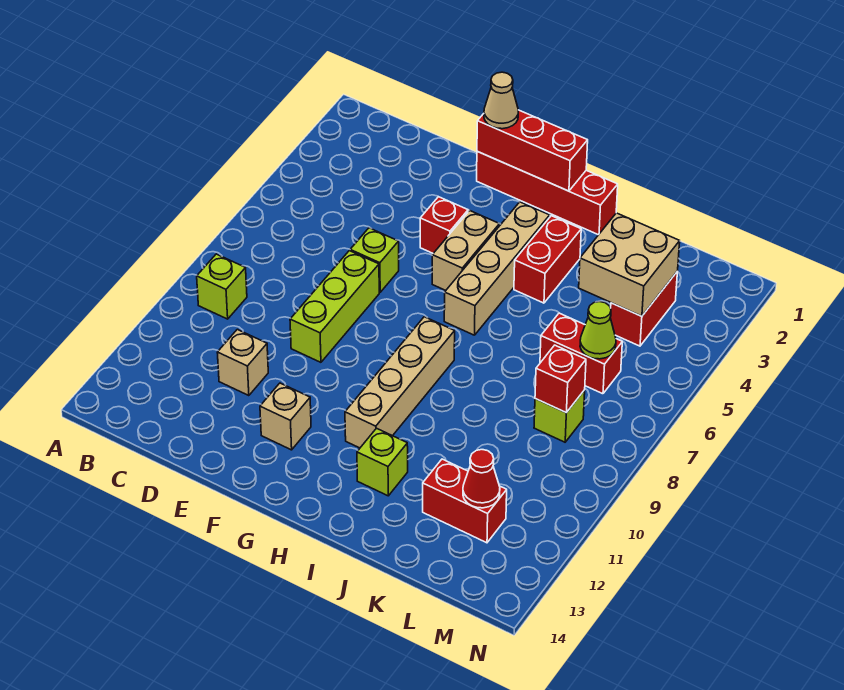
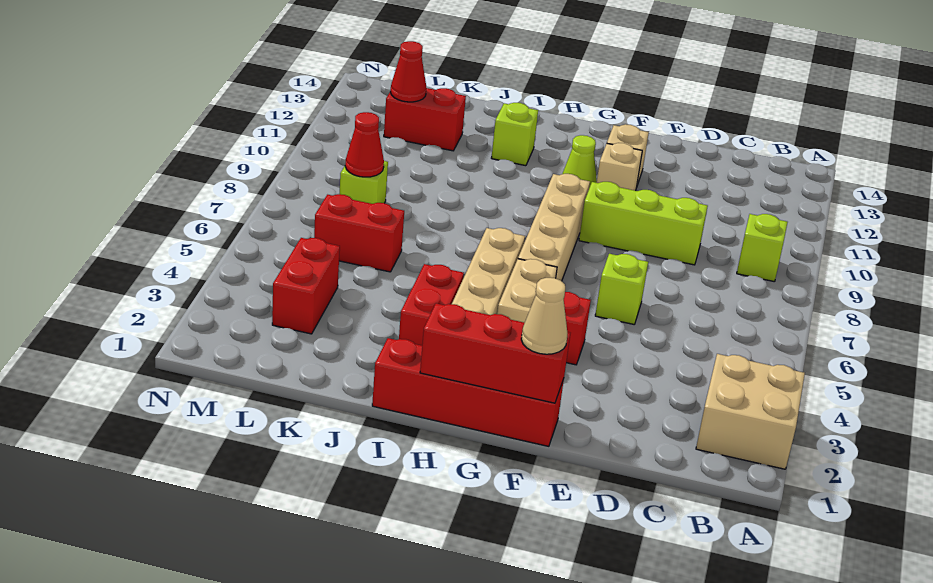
tan 1x1 brick [217,329,268,396] -> tan 1x1 brick moved to [597,143,642,191]
lime 1x3 brick [290,251,379,362] -> lime 1x3 brick turned to [579,182,708,265]
tan 1x4 brick [345,317,455,448] -> tan 1x4 brick moved to [518,174,590,281]
tan 2x2 brick [579,213,680,316] -> tan 2x2 brick moved to [696,354,805,469]
lime 1x1 cone [580,302,616,359] -> lime 1x1 cone moved to [563,135,597,188]
red 1x1 brick [535,345,586,413] -> red 1x1 cone [345,112,384,177]

